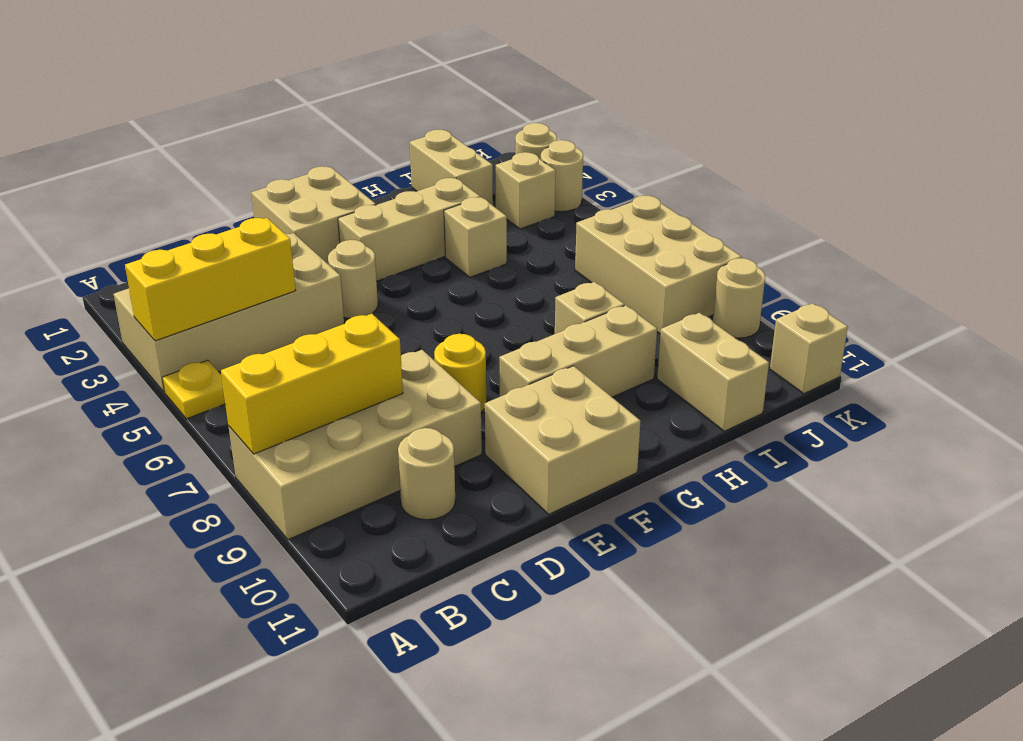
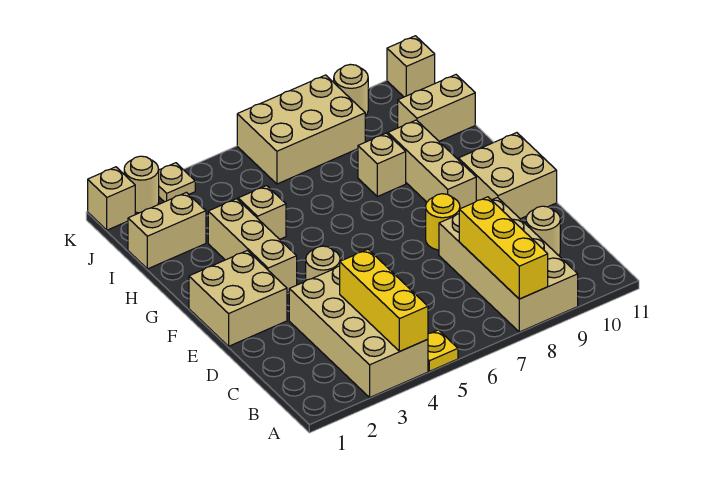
tan 1x1 brick [496,152,556,229] -> tan 1x1 brick moved to [88,167,135,230]
tan 1x1 round brick [541,140,583,212] -> tan 1x1 plate [159,163,195,202]

